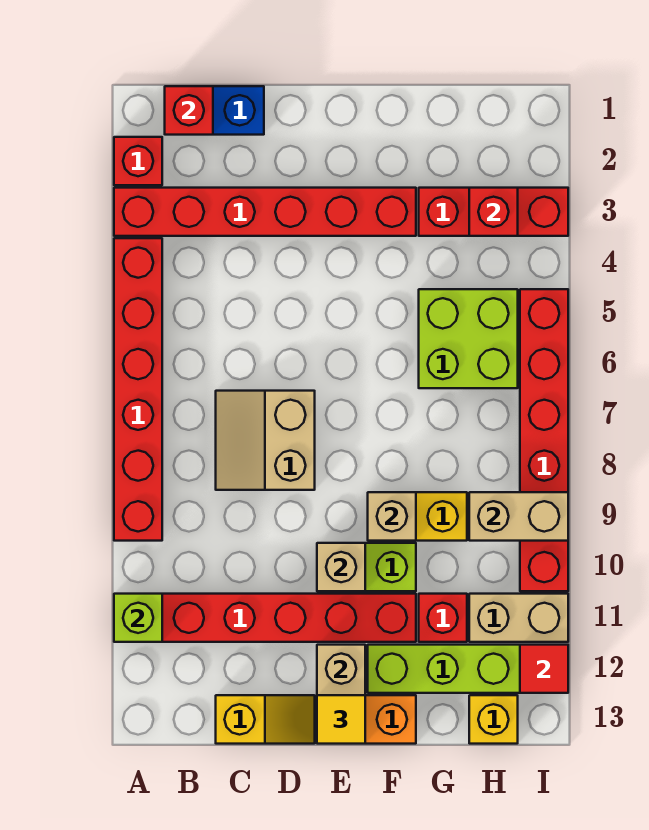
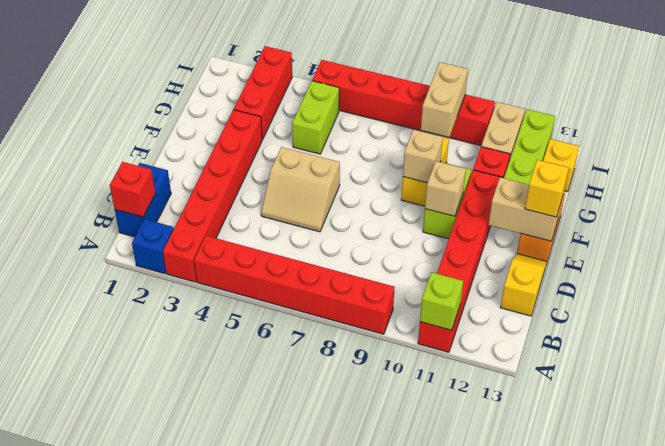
red 1x1 brick [114,137,162,185] -> blue 1x1 brick [132,219,174,274]
tan 2x2 slope [216,391,315,490] -> tan 2x2 slope moved to [261,147,340,232]
yellow 1x1 tile [317,695,365,744] -> yellow 1x1 brick [525,160,569,217]
lime 2x2 brick [419,289,518,388] -> lime 1x2 brick [292,81,339,154]
red 1x1 brick [469,188,518,236] -> none
red 1x1 tile [520,645,568,693] -> none

